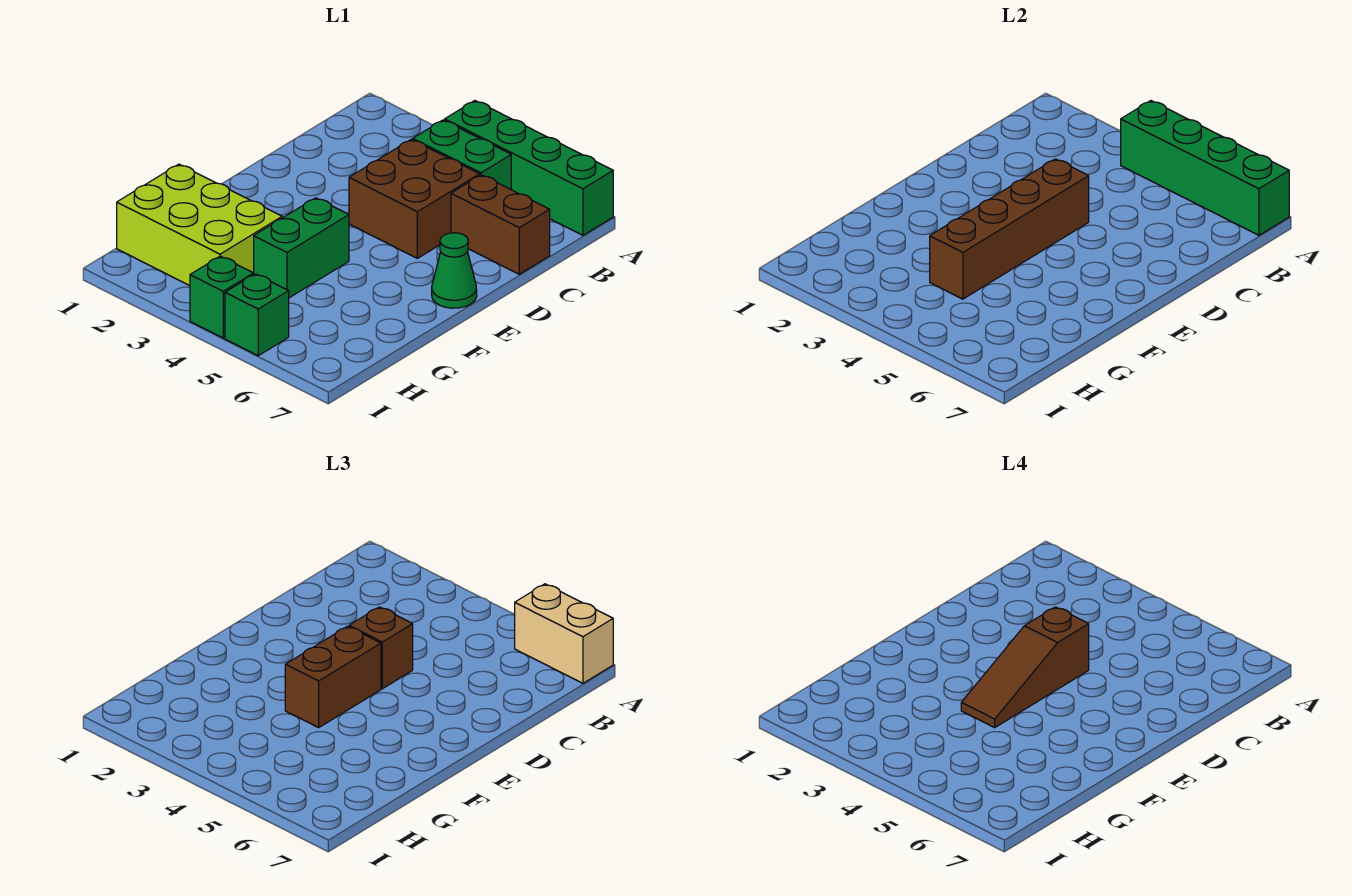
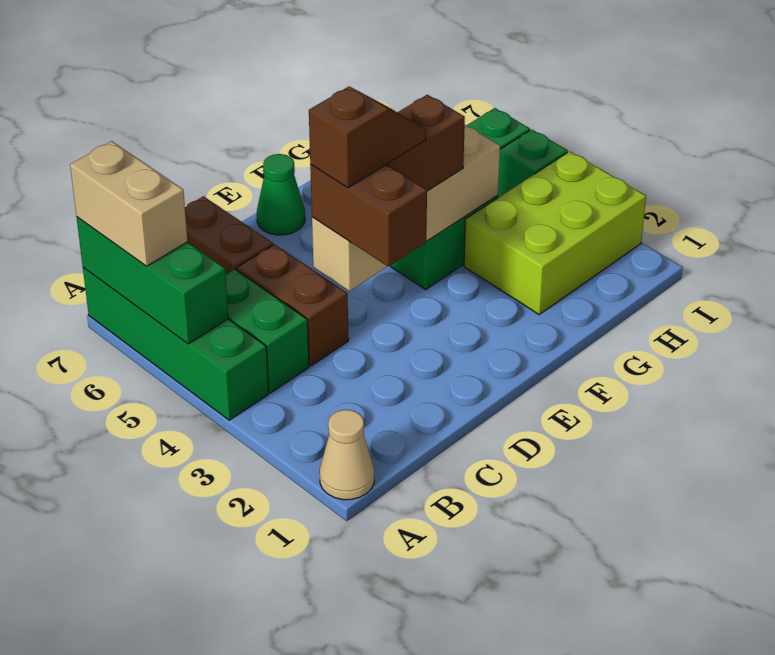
none -> tan 1x1 cone [320,410,374,500]
green 1x4 brick [1121,101,1289,235] -> green 1x3 brick [77,217,228,344]
brown 2x2 brick [349,139,480,258] -> brown 1x2 brick [237,244,348,366]
brown 1x4 brick [930,159,1089,299] -> tan 1x4 brick [312,125,500,291]
brown 1x1 brick [349,607,413,689] -> brown 1x2 brick [310,164,427,266]
brown 1x3 slope [961,607,1089,728] -> brown 1x2 slope [309,86,426,188]
lime 2x3 brick [117,164,282,286] -> lime 2x3 brick turned to [464,151,646,314]

